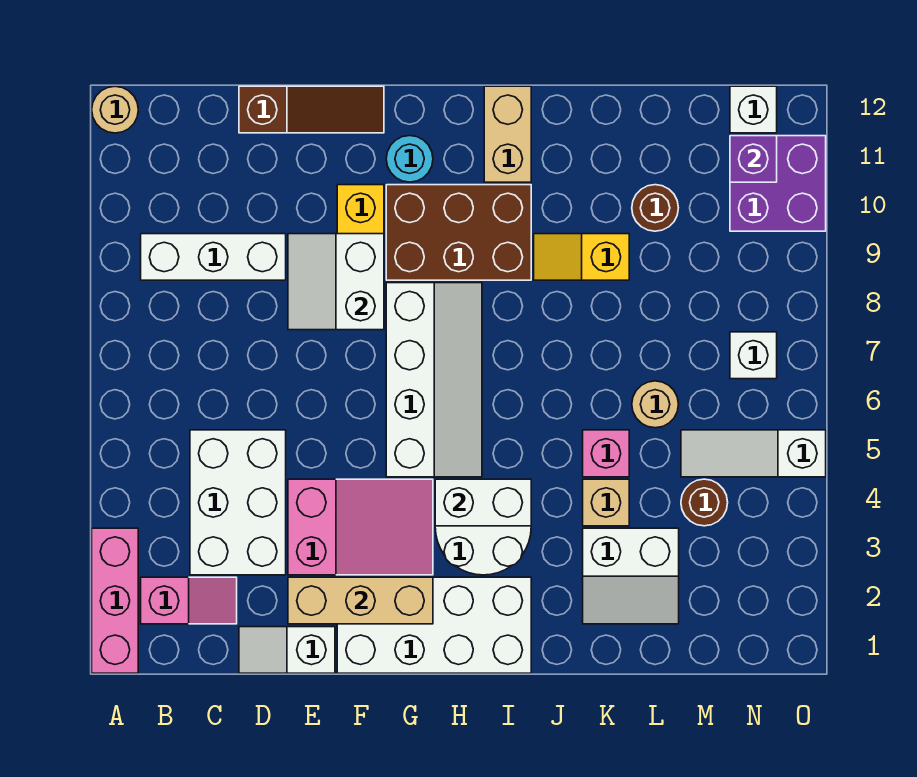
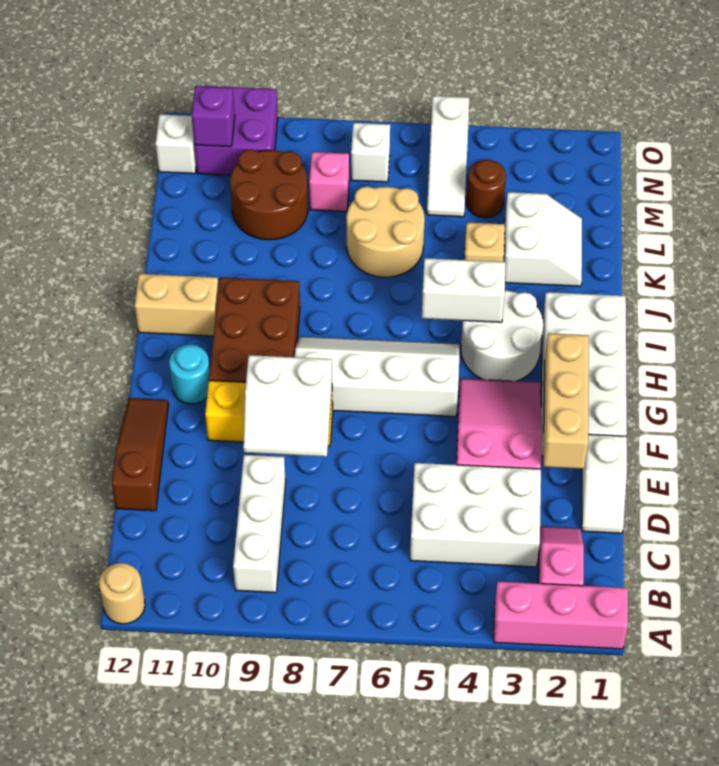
white 1x2 brick [435,479,531,526] -> white 1x2 brick turned to [422,258,506,322]
yellow 1x2 slope [534,234,629,280] -> none
pink 1x1 brick [583,430,629,477] -> pink 1x1 brick moved to [309,152,349,212]
tan 1x1 round brick [632,381,678,428] -> tan 2x2 round brick [346,187,425,277]
brown 1x1 round brick [632,185,678,231] -> brown 2x2 round brick [230,150,308,240]

